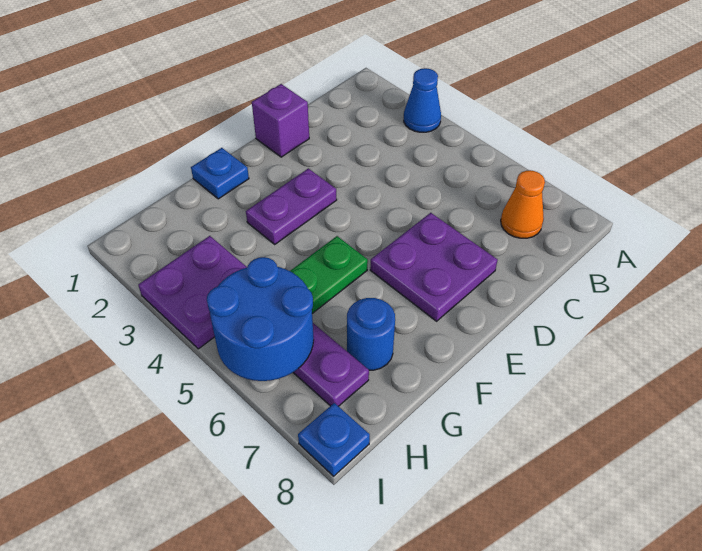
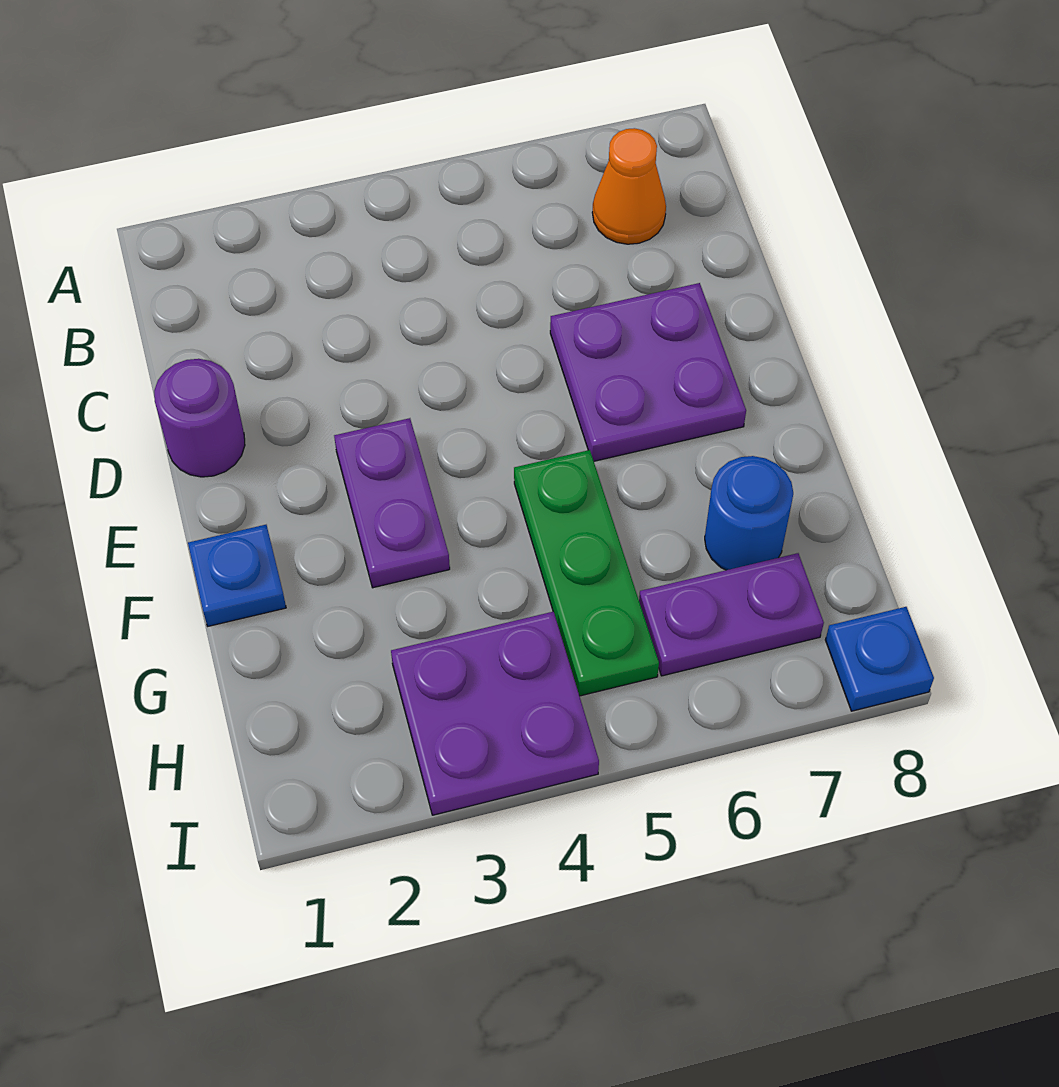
blue 1x1 cone [404,68,441,132] -> none
purple 1x1 brick [252,84,309,157] -> purple 1x1 round brick [154,359,245,477]
blue 2x2 round brick [207,257,314,381] -> none

